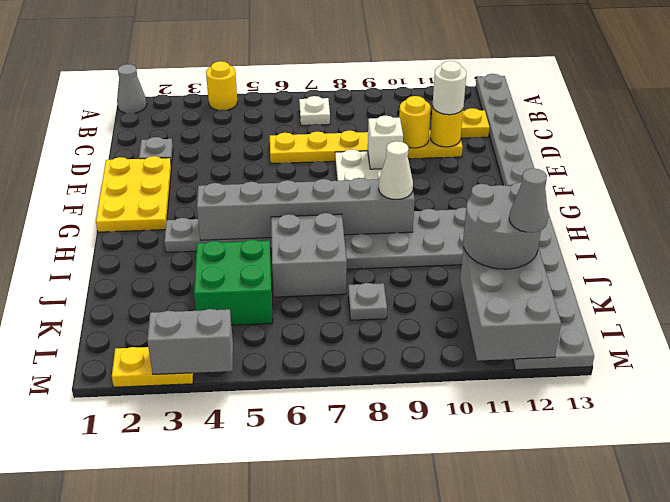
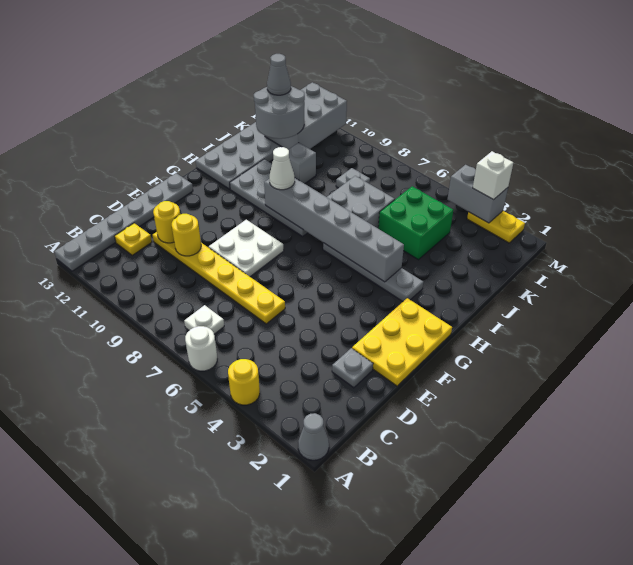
white 1x1 round brick [432,61,466,115] -> white 1x1 round brick moved to [185,326,217,371]
white 1x1 brick [368,116,403,169] -> white 1x1 brick moved to [473,151,513,200]
none -> grey 1x1 brick [288,143,316,184]

